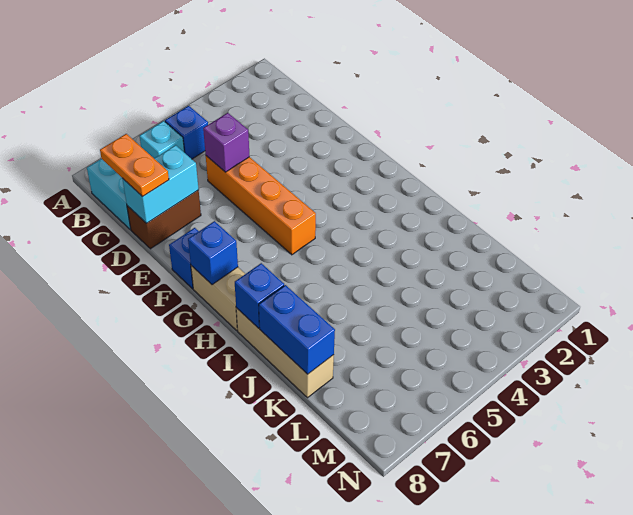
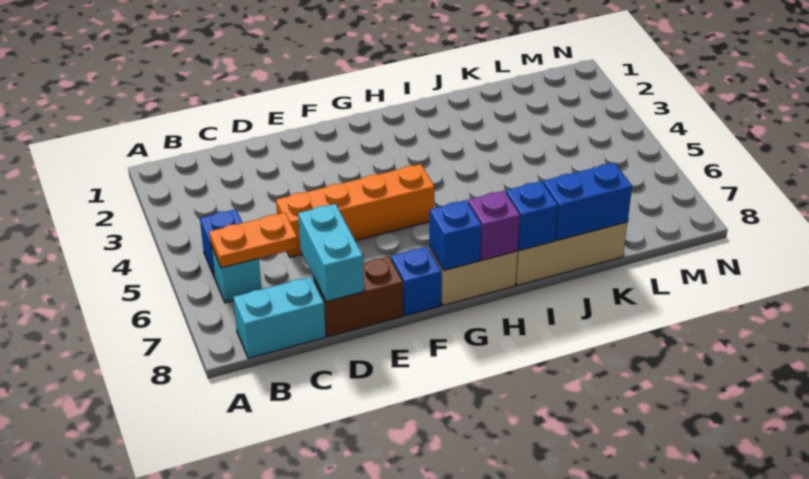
orange 1x2 plate [100,134,169,197] -> orange 1x2 plate moved to [209,213,298,268]
purple 1x1 brick [203,113,249,172] -> purple 1x1 brick moved to [468,191,520,260]
brown 1x2 brick [127,190,201,249] -> brown 1x2 brick turned to [313,256,403,337]

